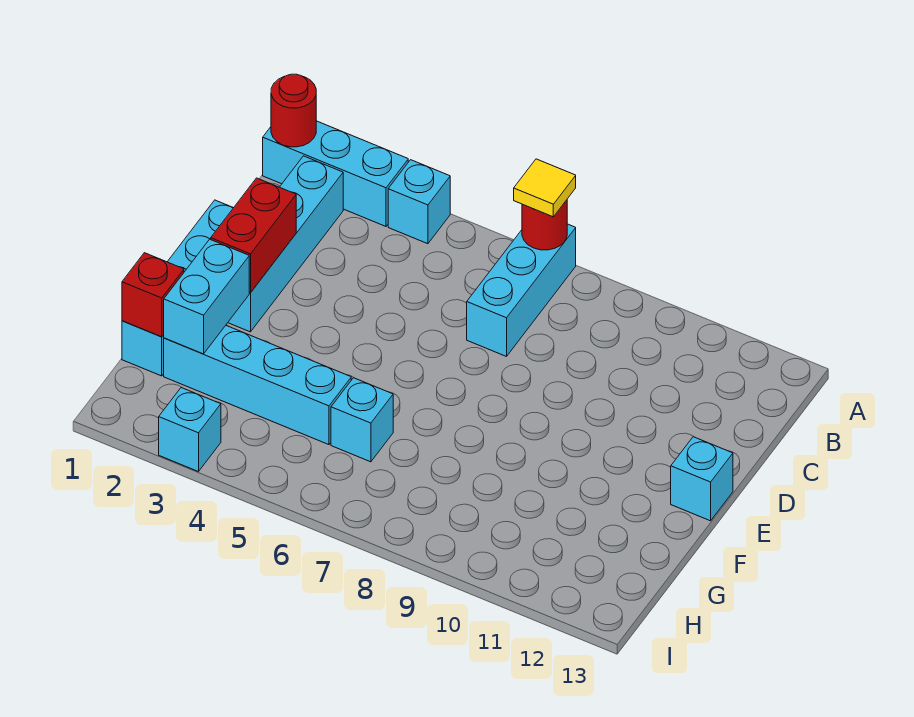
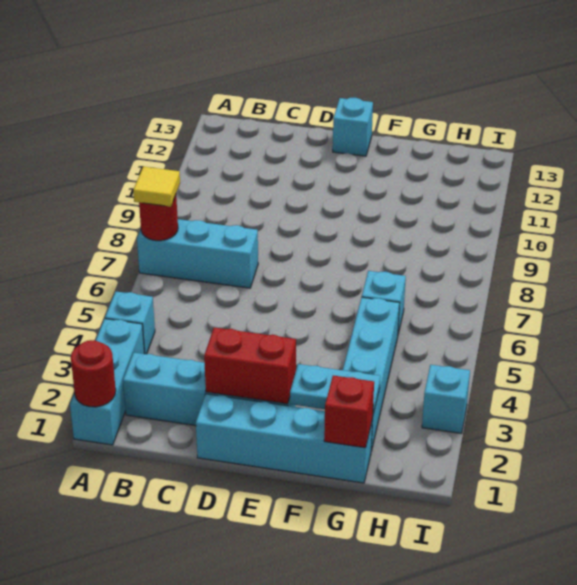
cyan 1x2 brick [164,239,249,354] -> cyan 1x2 plate [290,364,380,414]

